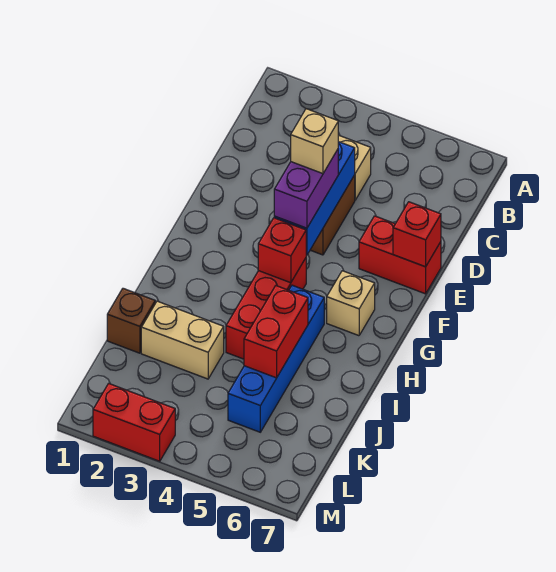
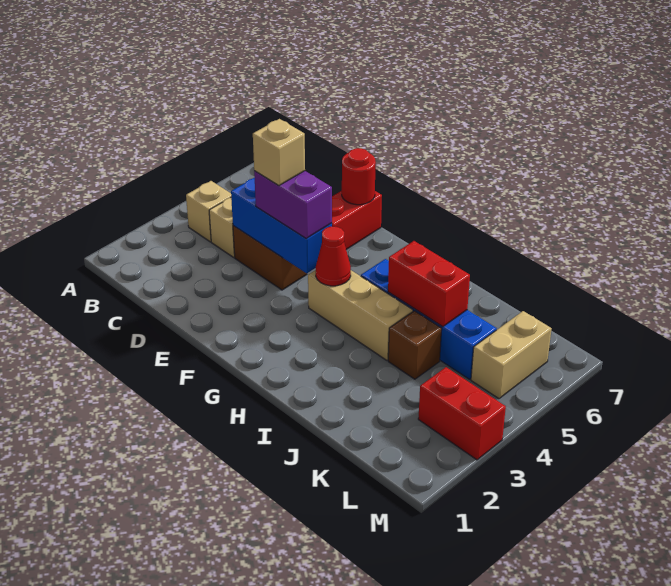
red 1x1 brick [393,202,441,267] -> red 1x1 round brick [342,148,376,205]
red 1x3 brick [226,258,306,359] -> tan 1x3 brick [308,270,413,360]
red 1x1 brick [258,218,306,283] -> red 1x1 cone [316,227,351,286]
tan 1x1 brick [327,271,375,336] -> tan 1x1 brick moved to [186,181,231,242]
brown 1x1 brick [107,288,155,353] -> brown 1x1 brick moved to [388,311,442,379]
tan 1x2 brick [141,301,224,379] -> tan 1x2 brick moved to [471,311,552,399]
red 1x2 brick [93,383,175,461] -> red 1x2 brick turned to [418,367,506,460]

